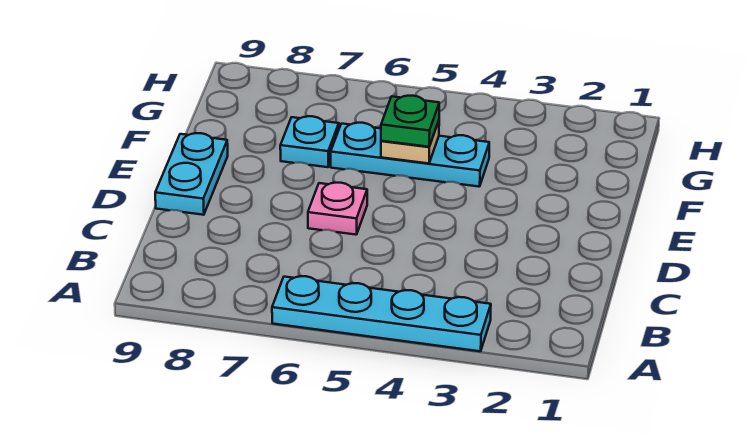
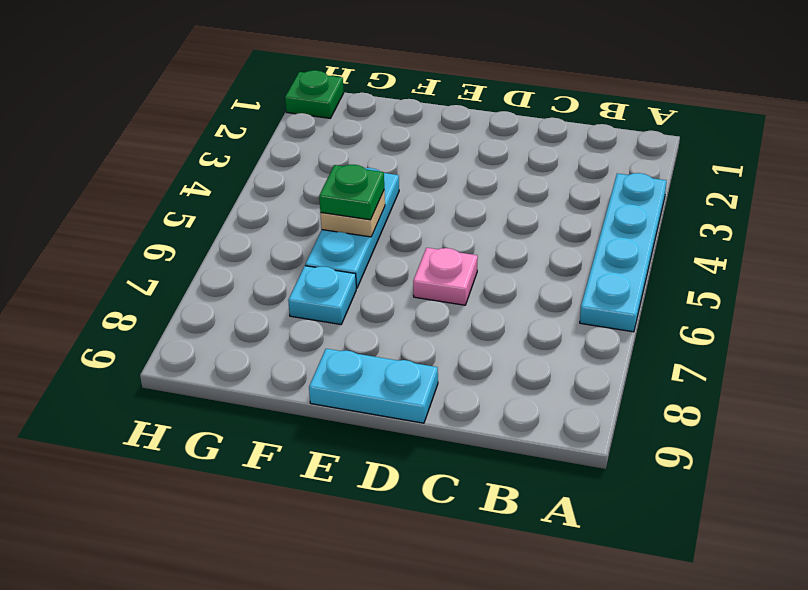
none -> green 1x1 plate [285,70,344,118]

